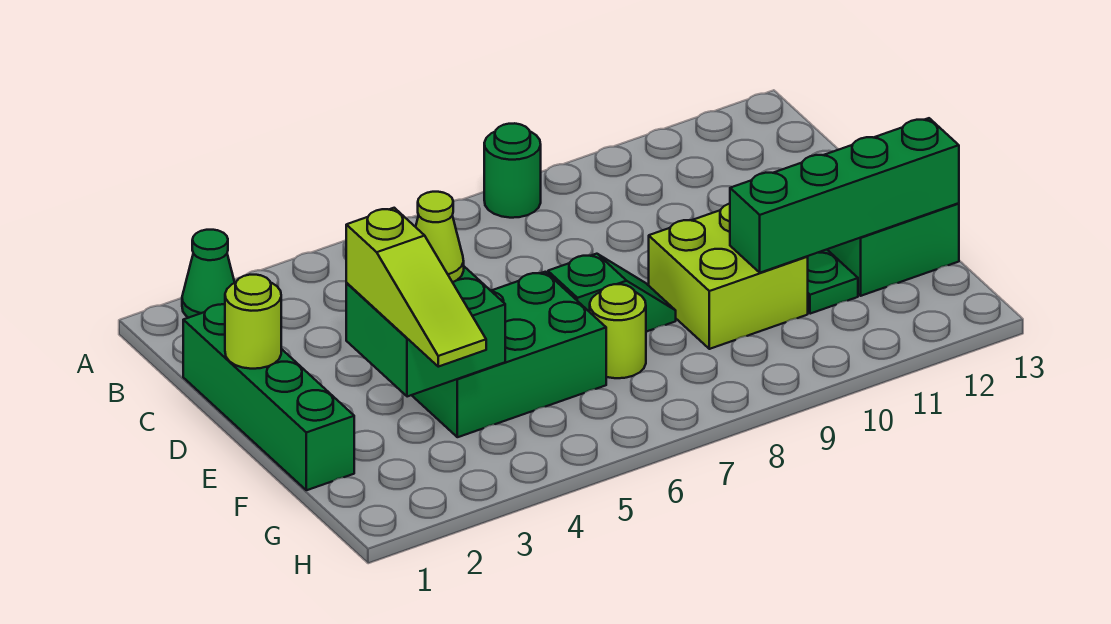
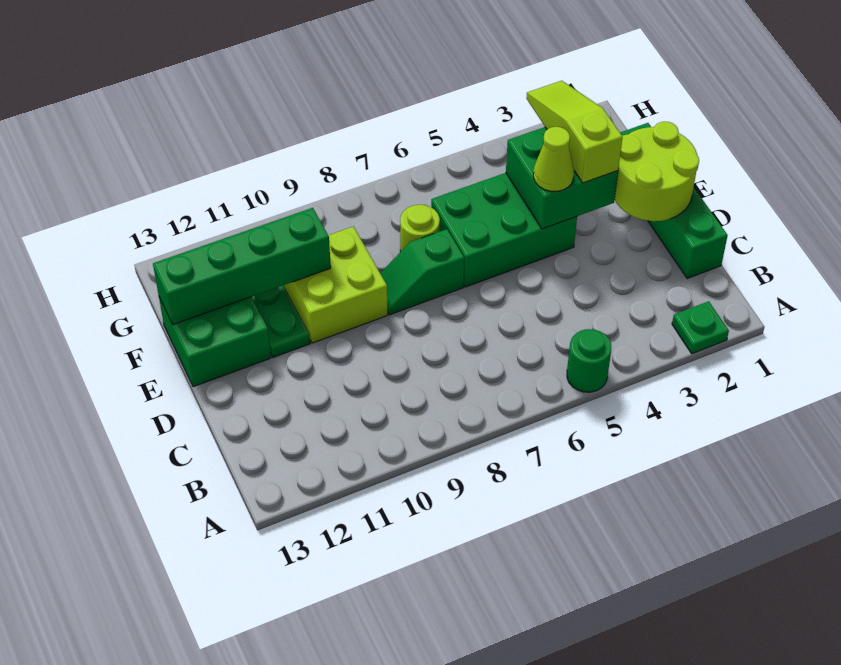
green 1x1 cone [182,230,235,318] -> green 1x1 plate [672,301,729,354]
green 1x1 round brick [484,123,541,218] -> green 1x1 round brick moved to [567,329,611,392]
lime 1x1 round brick [225,275,281,369] -> lime 2x2 round brick [615,122,699,221]

